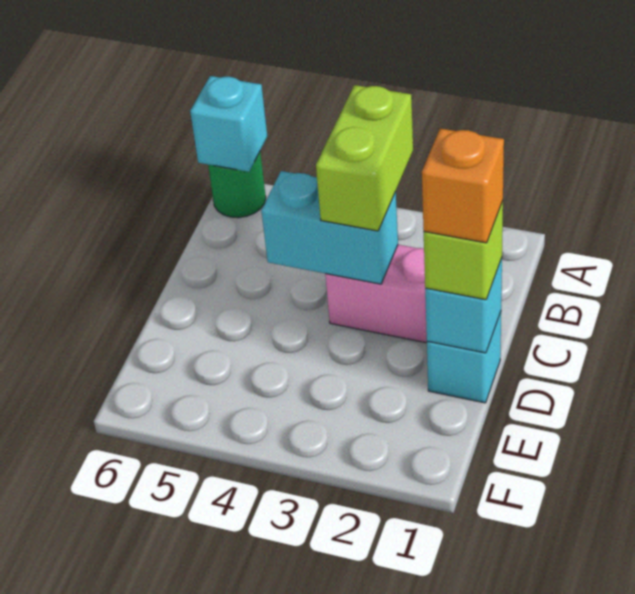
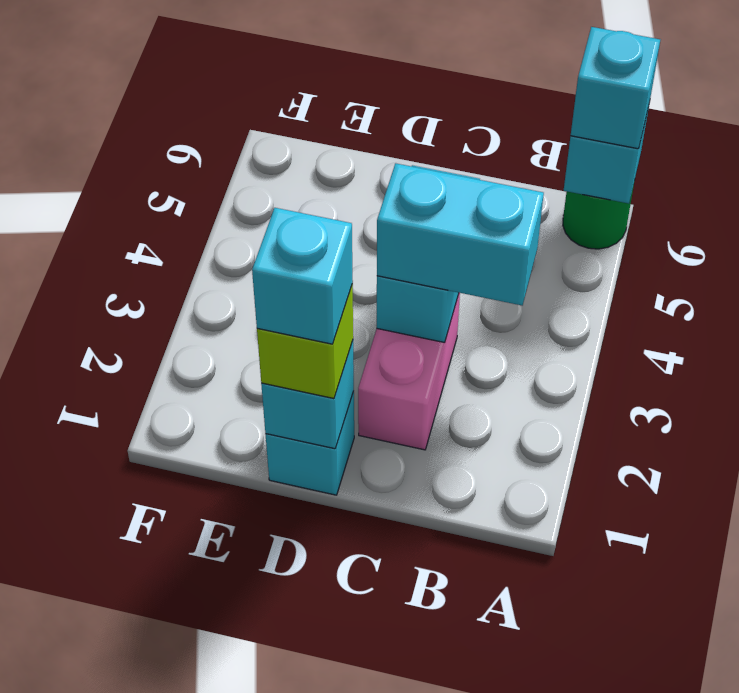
none -> cyan 1x1 brick [571,27,660,149]
lime 1x2 brick [316,85,413,231] -> cyan 1x2 brick [377,163,544,305]
orange 1x1 brick [422,128,504,243] -> cyan 1x1 brick [252,208,353,344]

